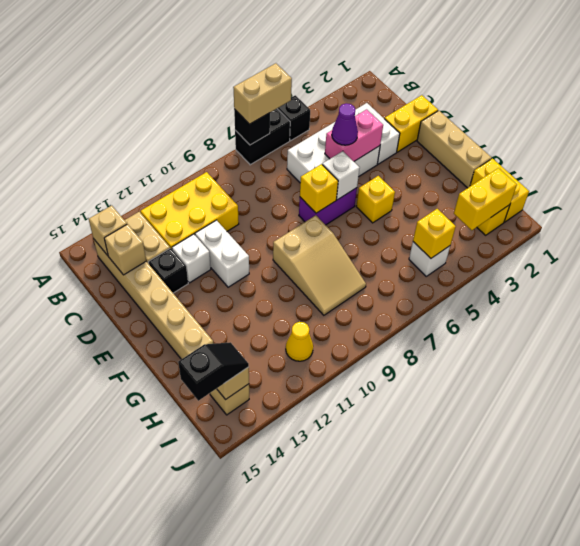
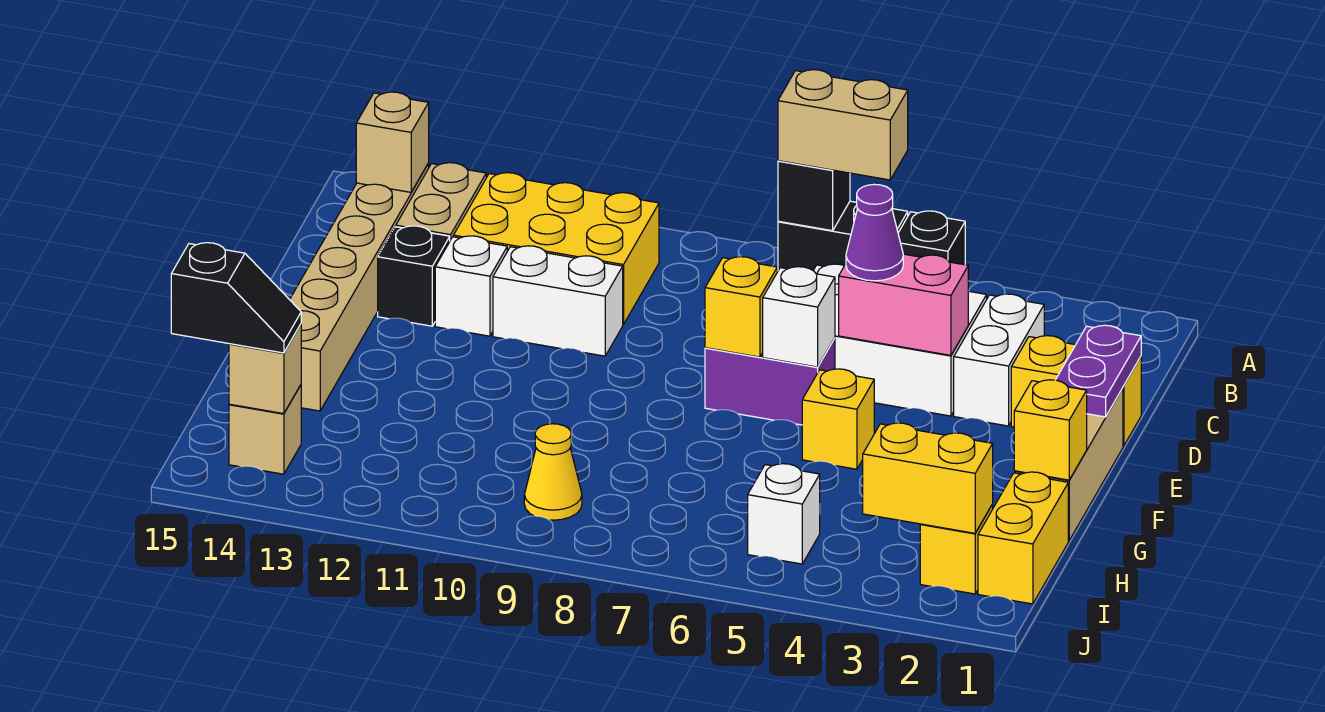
tan 1x1 brick [104,224,146,275] -> none
none -> purple 1x2 plate [1056,325,1141,417]
white 1x2 brick [195,220,249,287] -> white 1x2 brick turned to [493,246,623,356]
tan 2x3 slope [273,215,366,315] -> none
yellow 1x1 brick [413,209,456,258] -> yellow 1x1 brick moved to [1014,380,1087,480]
yellow 1x1 cone [286,322,313,361] -> yellow 1x1 cone moved to [524,424,582,520]

